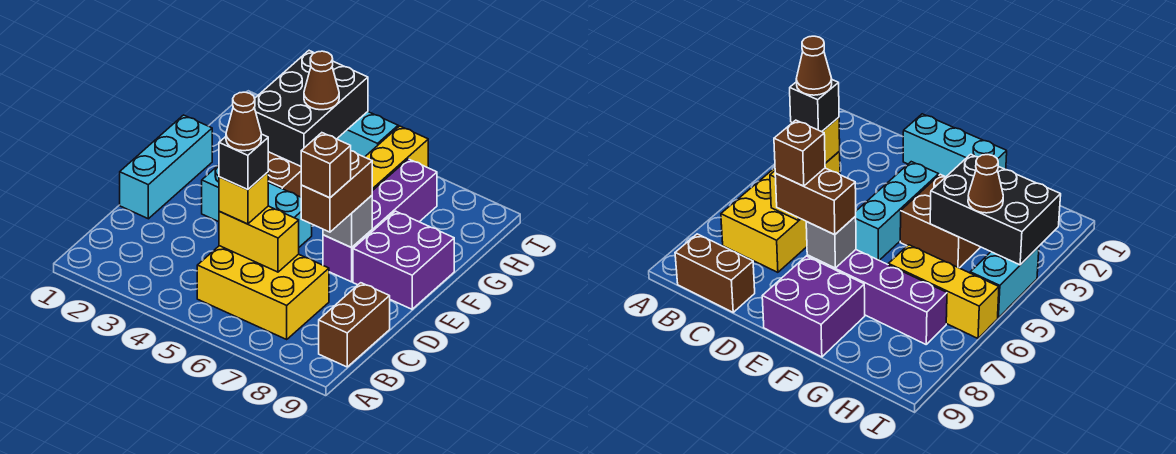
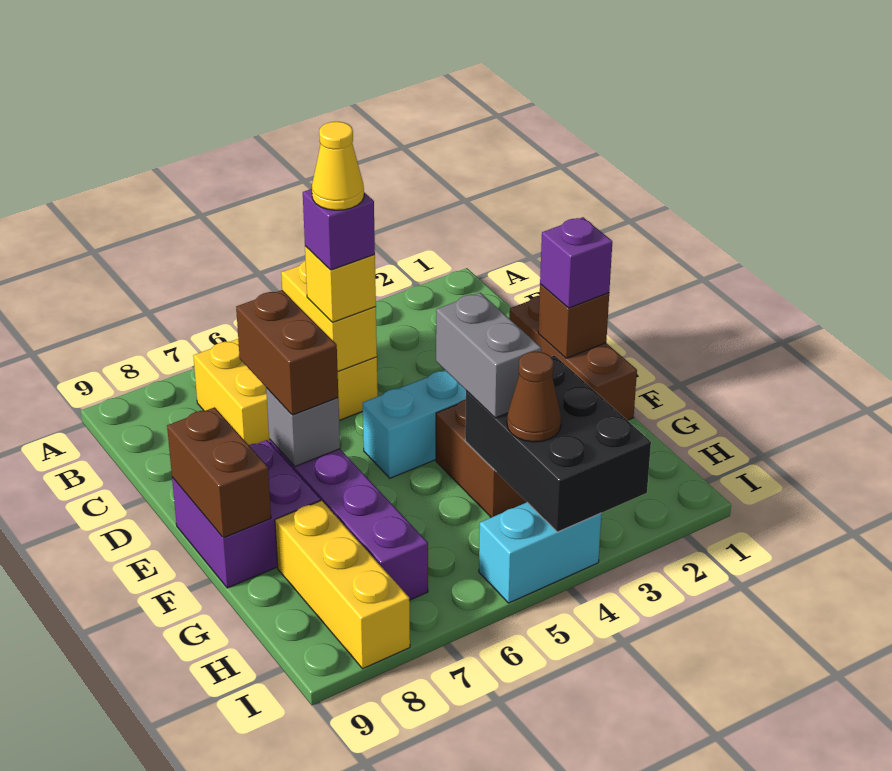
brown 1x2 brick [319,283,390,367] -> brown 1x2 brick moved to [167,407,271,538]
yellow 1x2 brick [219,206,299,272] -> yellow 1x2 brick turned to [281,261,377,371]
black 1x1 brick [219,134,268,190] -> purple 1x1 brick [303,189,375,270]
brown 1x1 cone [226,92,261,151] -> yellow 1x1 cone [312,122,364,210]
cyan 1x3 brick [120,115,212,219] -> brown 1x3 brick [509,295,637,420]
brown 1x1 brick [301,133,351,198] -> brown 1x1 brick moved to [538,284,609,358]
none -> purple 1x1 brick [540,217,612,308]
none -> grey 1x2 brick [436,293,541,418]
yellow 1x3 brick [365,126,428,191] -> yellow 1x3 brick moved to [275,501,410,669]

